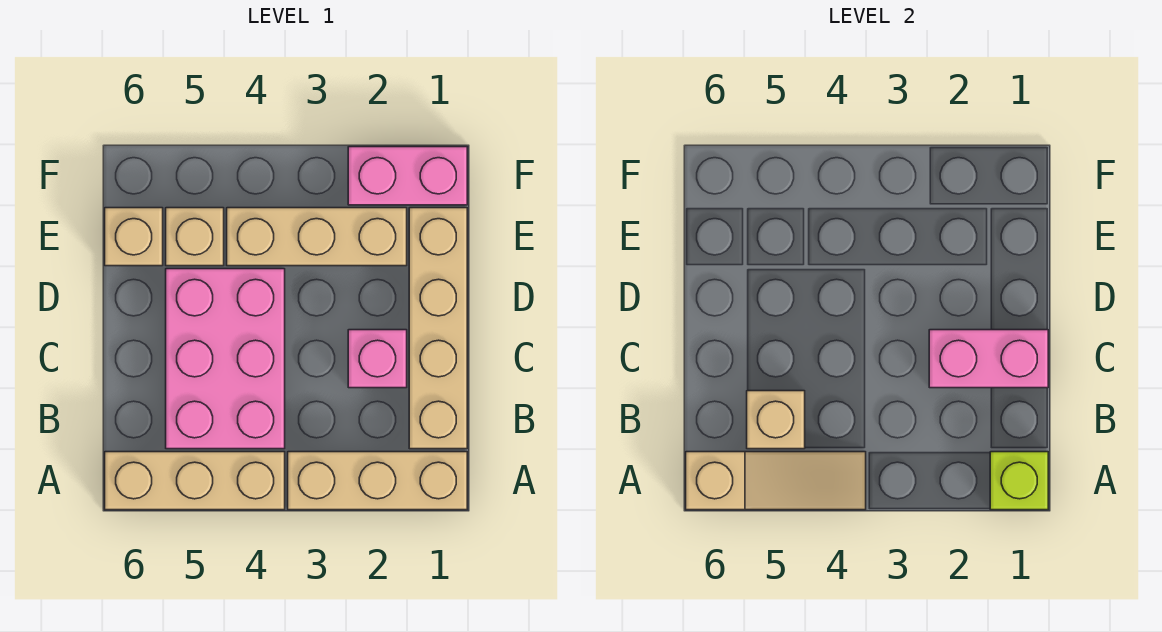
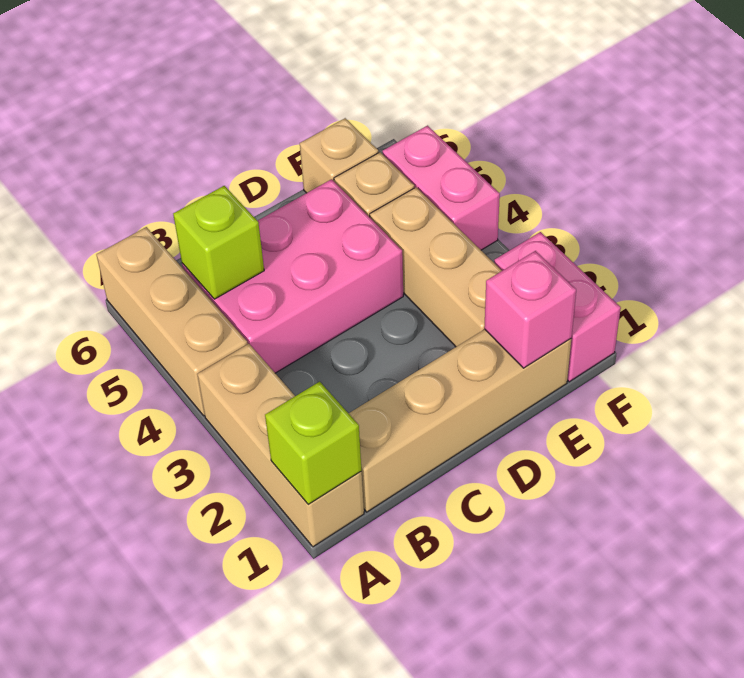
tan 1x3 slope [686,452,866,510] -> none
tan 1x1 brick [747,391,805,449] -> lime 1x1 brick [173,186,264,299]
pink 1x2 brick [929,330,1048,388] -> pink 1x2 brick moved to [382,126,500,250]
pink 1x1 brick [348,330,407,388] -> pink 1x1 brick moved to [484,251,576,368]

